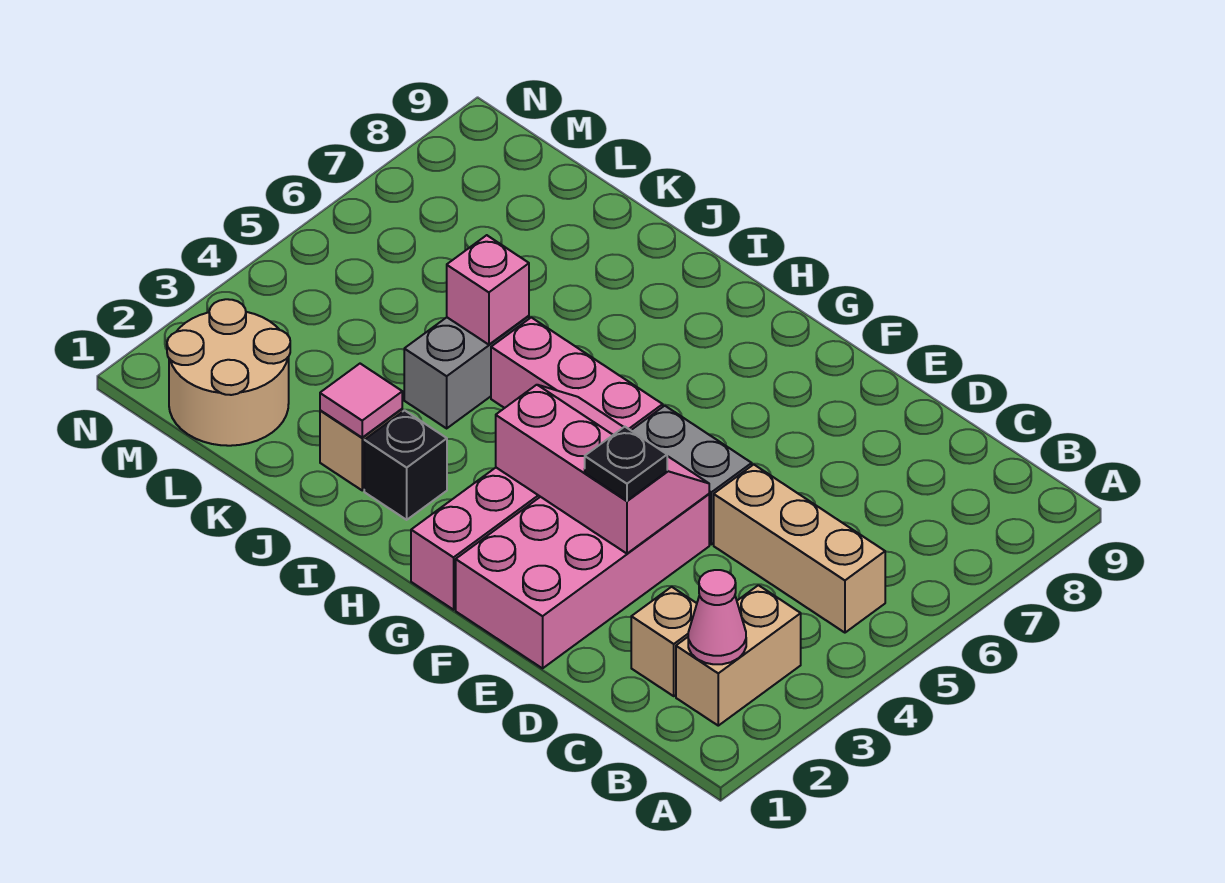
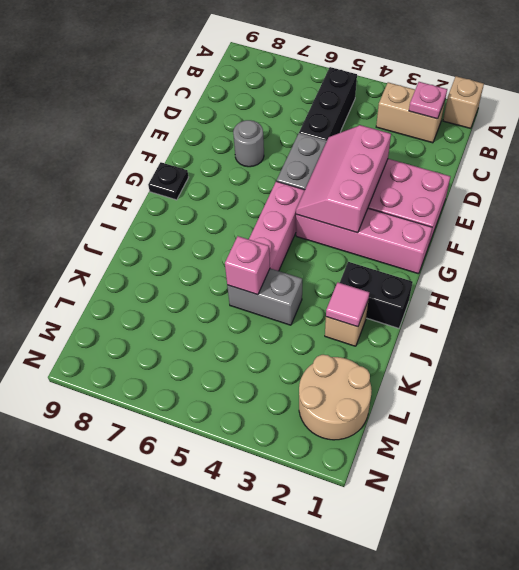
pink 1x1 cone [688,570,746,664] -> pink 1x1 plate [409,82,447,119]
tan 1x3 brick [714,465,885,633] -> black 1x3 brick [299,67,357,141]
tan 1x1 brick [631,587,697,696] -> tan 1x1 brick moved to [443,76,484,129]
black 1x1 plate [585,427,667,501] -> black 1x1 plate moved to [148,162,189,200]
none -> grey 1x1 round brick [233,120,264,167]
black 1x1 brick [364,410,447,520] -> black 1x2 brick [340,262,413,328]

